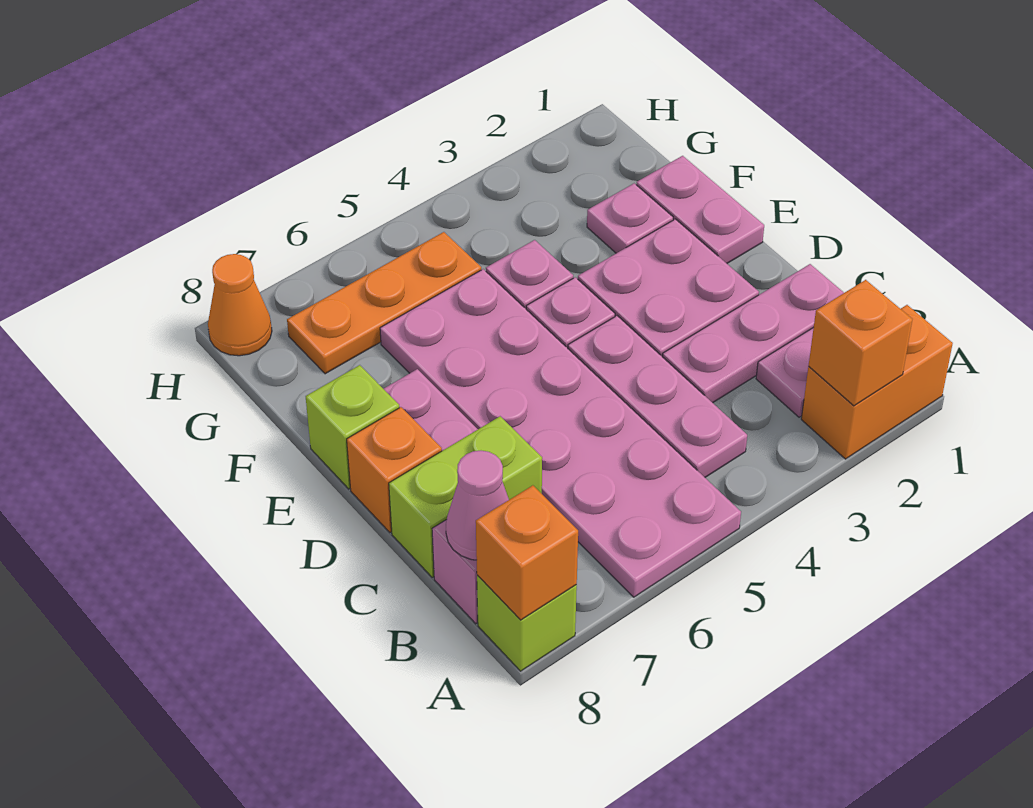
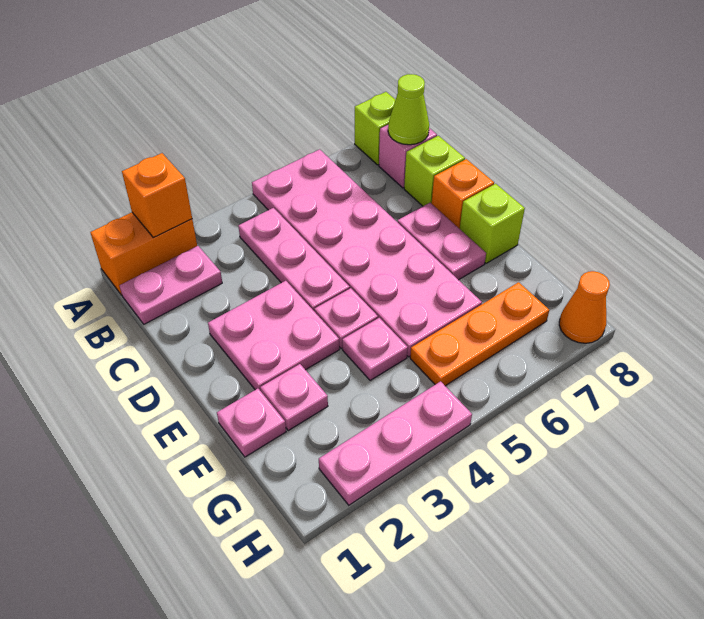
orange 1x1 brick [476,485,578,620] -> none
pink 1x1 cone [446,451,509,560] -> lime 1x1 cone [388,74,429,145]
pink 1x3 plate [662,264,844,403] -> pink 1x3 plate moved to [319,381,472,505]
lime 1x2 brick [389,416,542,577] -> lime 1x1 brick [404,136,465,206]
pink 1x2 plate [636,156,764,263] -> pink 1x1 plate [217,389,286,457]

